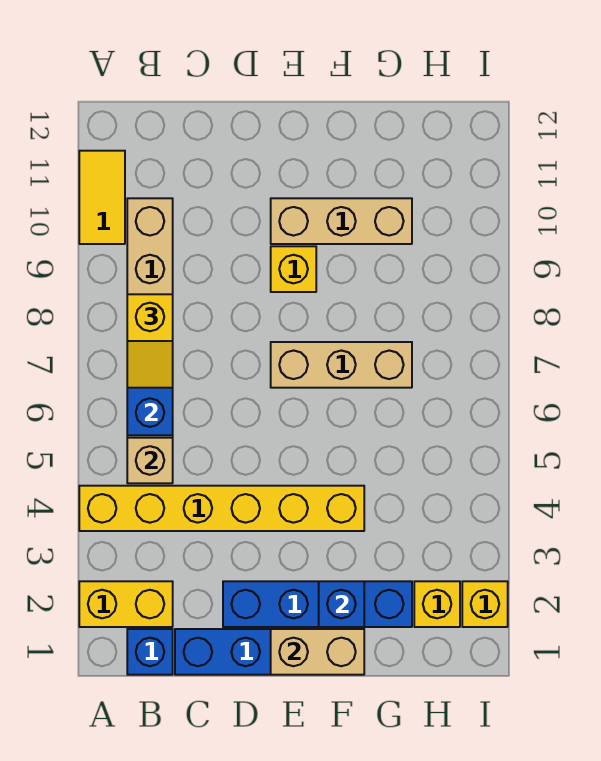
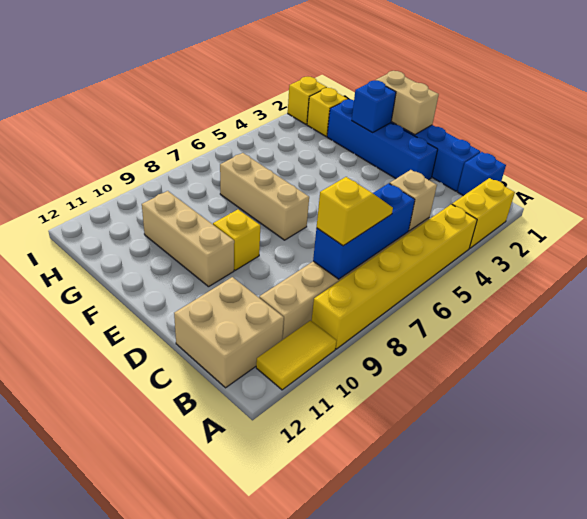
yellow 1x2 brick [79,581,173,627] -> yellow 1x2 brick turned to [452,178,515,249]
yellow 1x6 brick [79,486,364,531] -> yellow 1x6 brick turned to [312,204,477,349]
none -> tan 2x2 brick [174,277,284,388]

